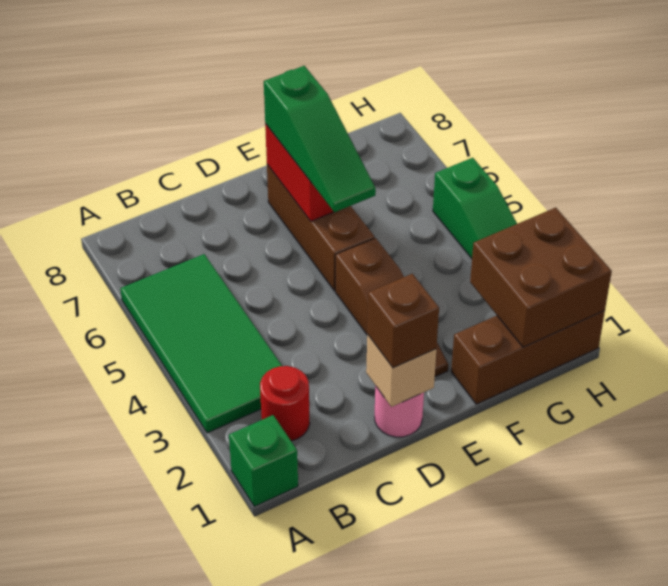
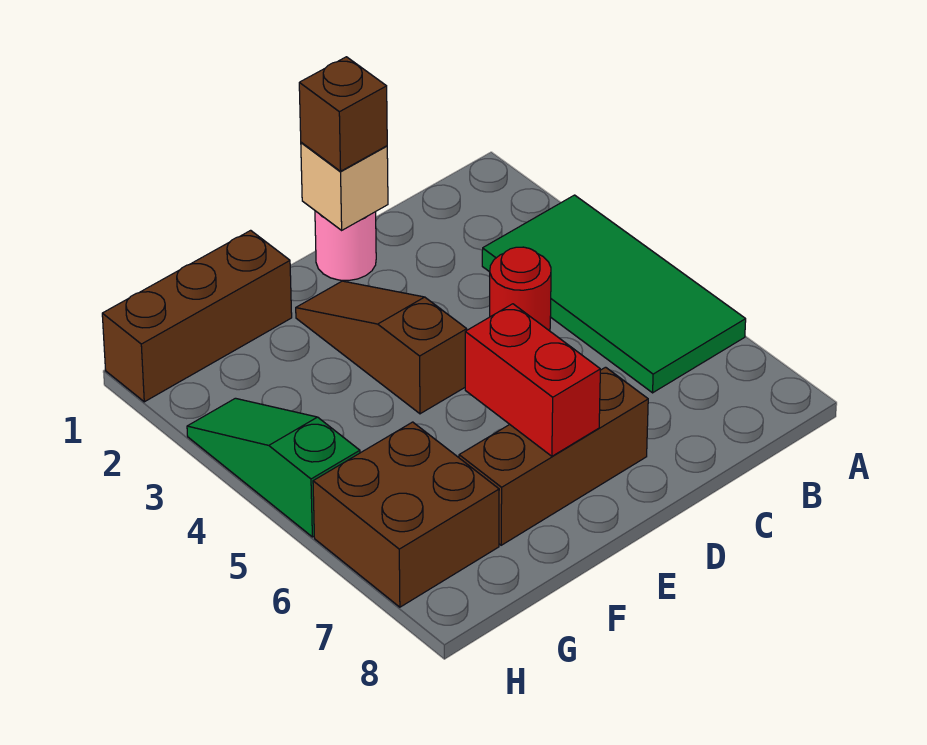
green 1x1 brick [229,415,298,506] -> none
red 1x1 round brick [260,366,310,441] -> red 1x1 round brick moved to [490,247,551,331]
brown 1x3 brick [267,165,374,291] -> brown 1x3 brick turned to [459,367,648,545]
green 1x3 slope [264,66,376,212] -> none
brown 2x2 brick [470,208,612,347] -> brown 2x2 brick moved to [313,422,499,607]

